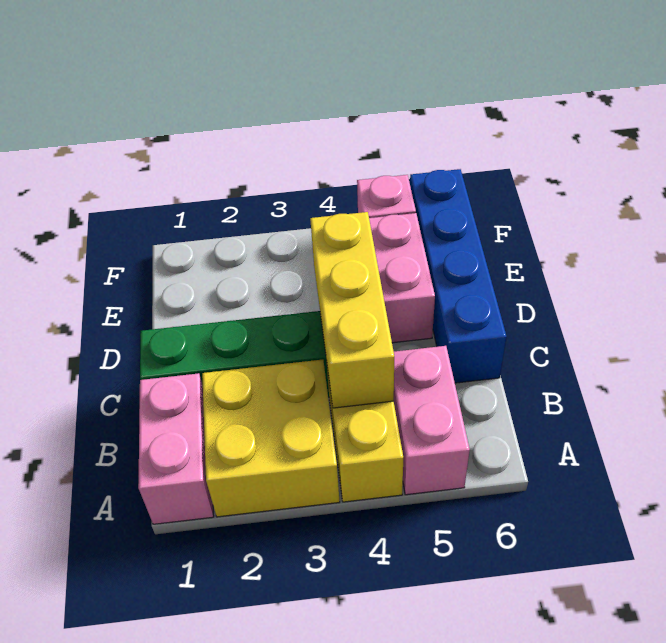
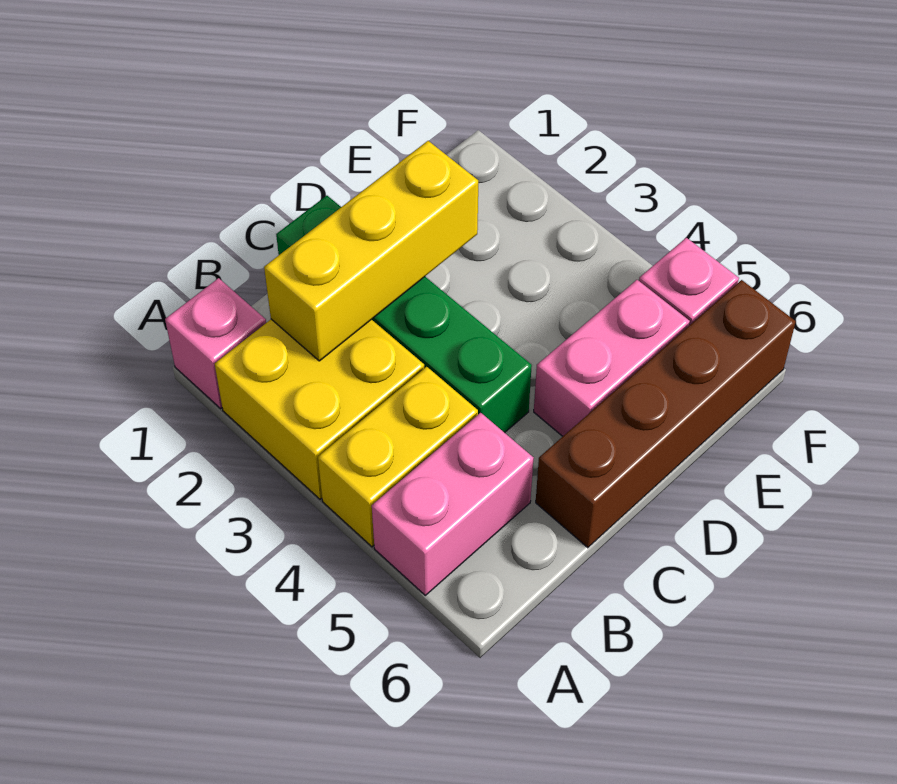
pink 1x2 brick [138,373,214,524] -> pink 1x1 brick [165,278,266,408]
yellow 1x3 brick [310,212,394,408] -> yellow 1x3 brick moved to [264,141,478,361]
blue 1x4 brick [410,169,507,383] -> brown 1x4 brick [536,280,796,548]

